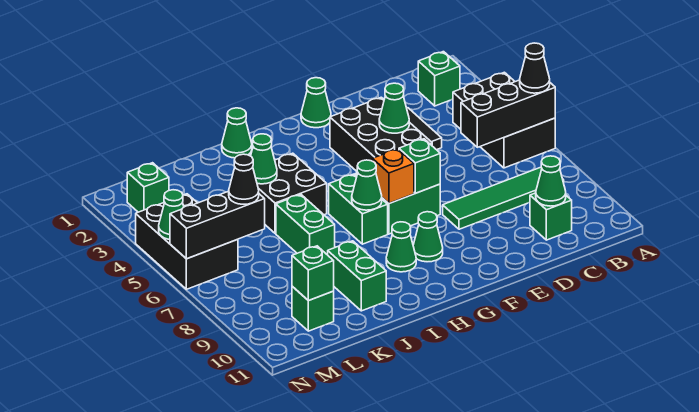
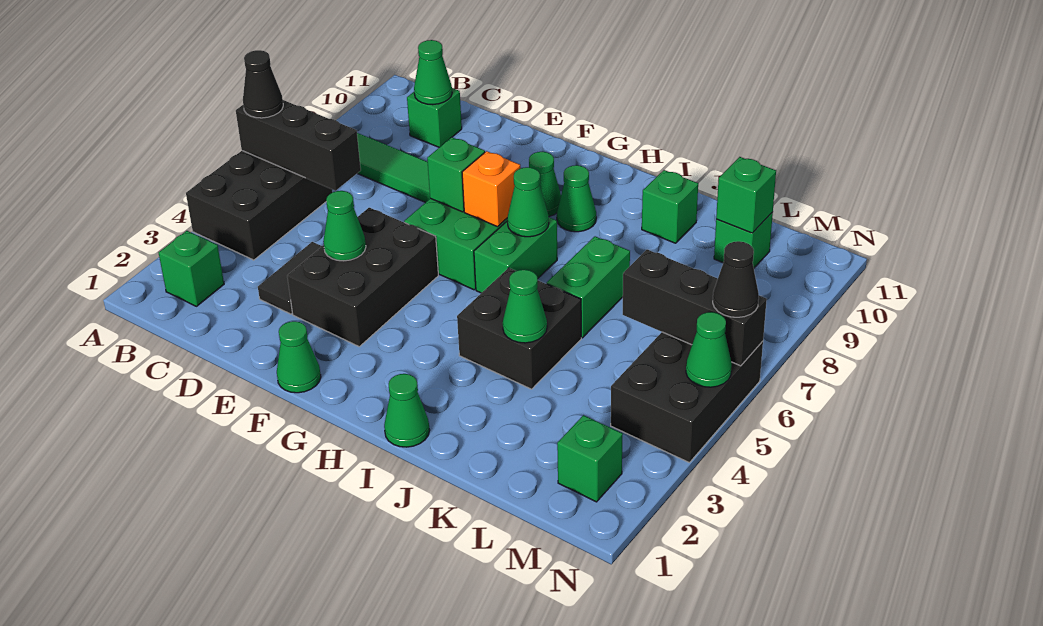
green 1x2 brick [328,241,386,311] -> green 1x1 brick [642,170,698,243]
black 1x1 cone [229,154,259,204] -> black 1x1 cone moved to [713,241,759,317]

